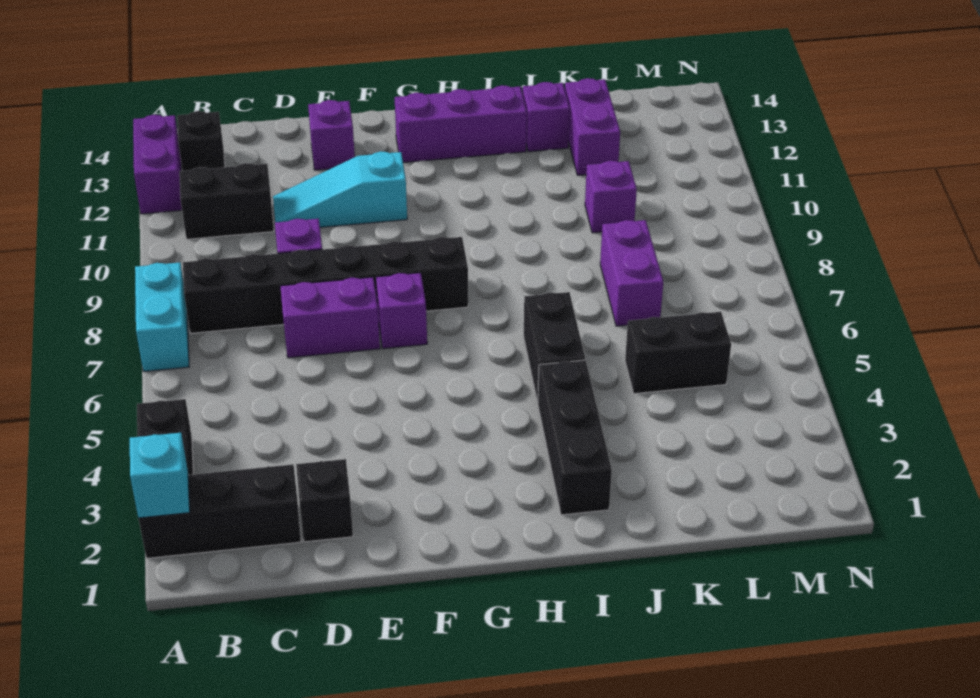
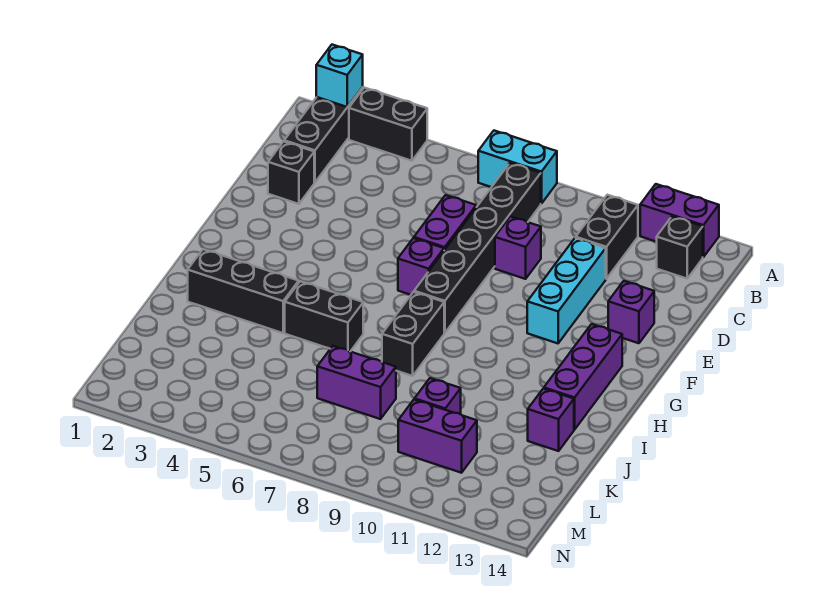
cyan 1x3 slope [273,151,407,227] -> cyan 1x3 brick [527,238,606,343]
black 1x2 brick [625,312,731,394] -> black 1x2 brick moved to [382,292,444,376]
purple 1x2 brick [565,78,620,175] -> purple 1x2 brick moved to [398,400,477,473]

